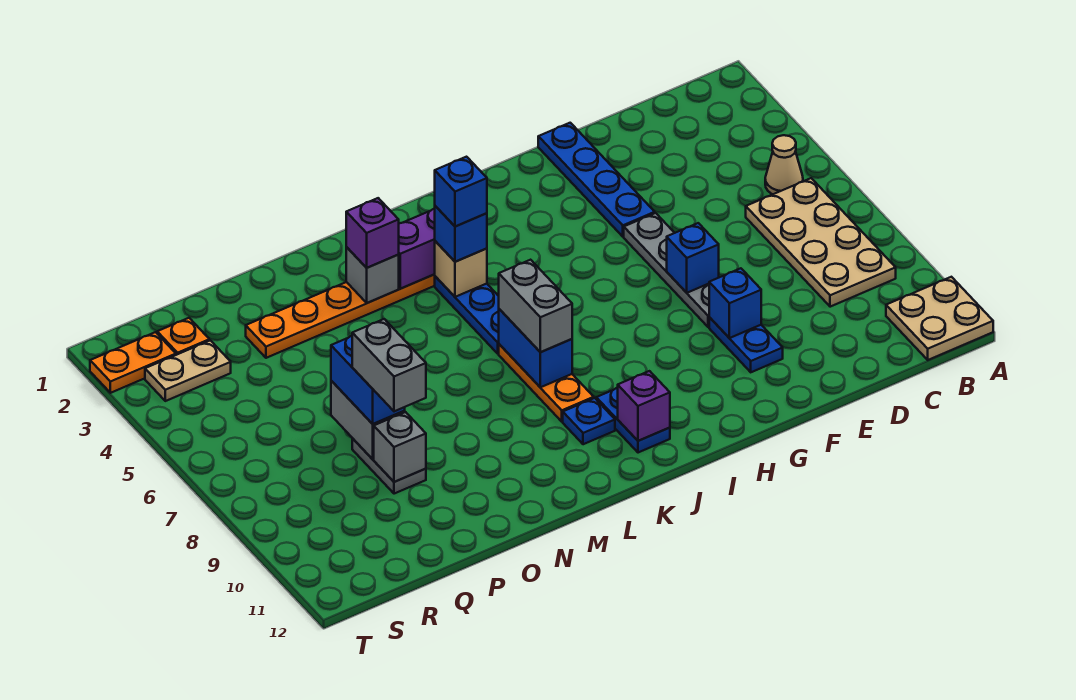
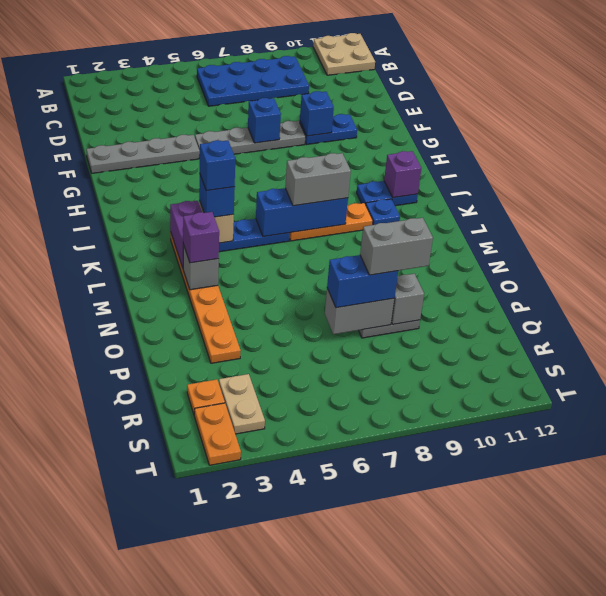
tan 1x1 cone [765,135,803,194] -> none
tan 2x4 plate [746,178,896,307] -> blue 2x4 plate [197,56,309,106]
blue 1x4 plate [538,123,655,237] -> grey 1x4 plate [86,135,200,173]
blue 1x2 brick [499,309,572,387] -> blue 1x3 brick [256,188,348,236]

